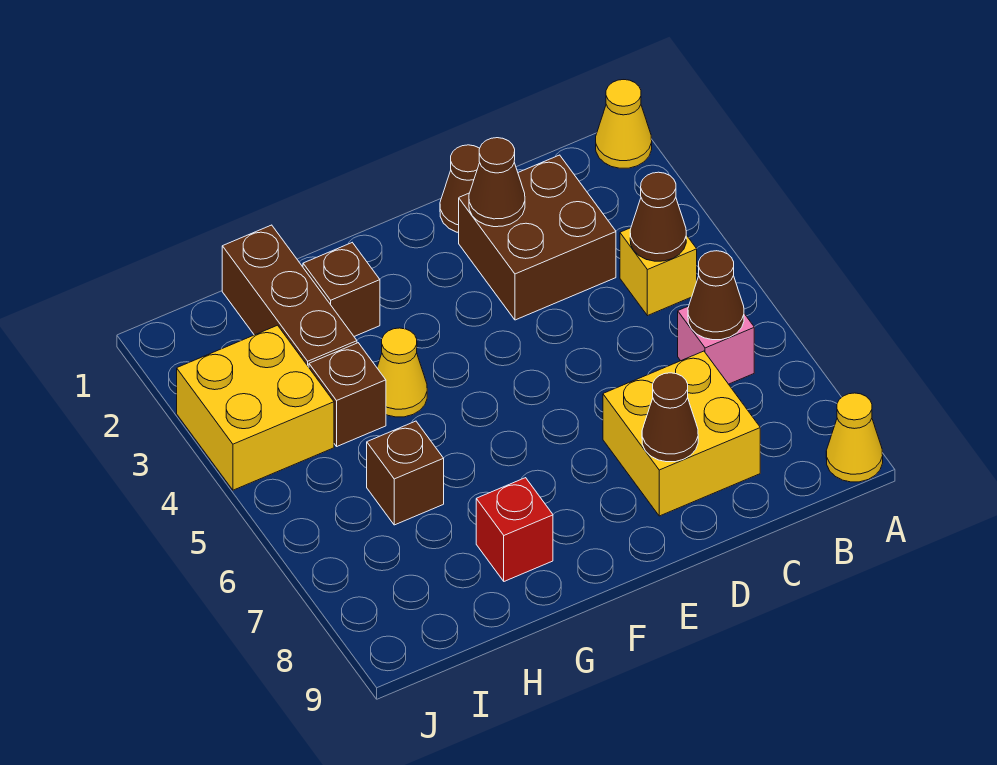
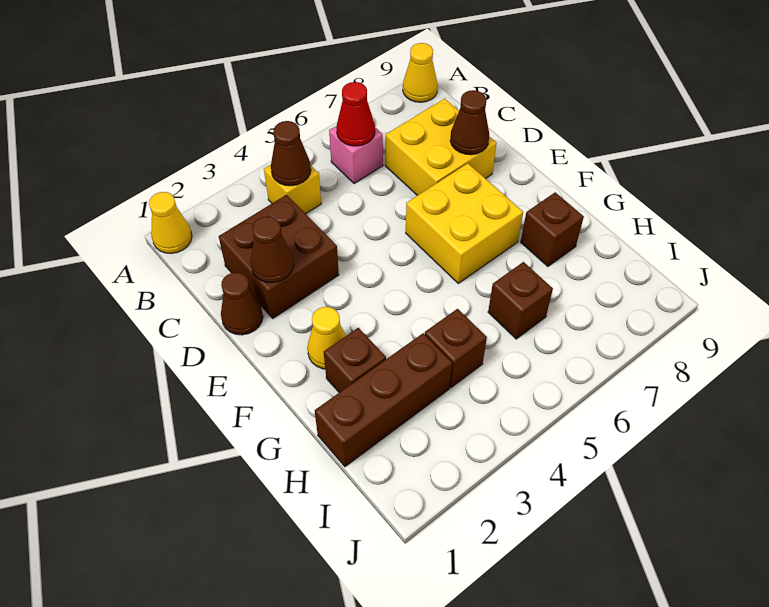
brown 1x1 cone [688,251,744,340] -> red 1x1 cone [337,82,375,146]
yellow 1x1 cone [377,328,427,417] -> yellow 1x1 cone moved to [307,307,346,369]
red 1x1 brick [476,478,553,581] -> brown 1x1 brick [521,192,584,267]
yellow 2x2 brick [177,325,334,490] -> yellow 2x2 brick moved to [406,163,523,283]

